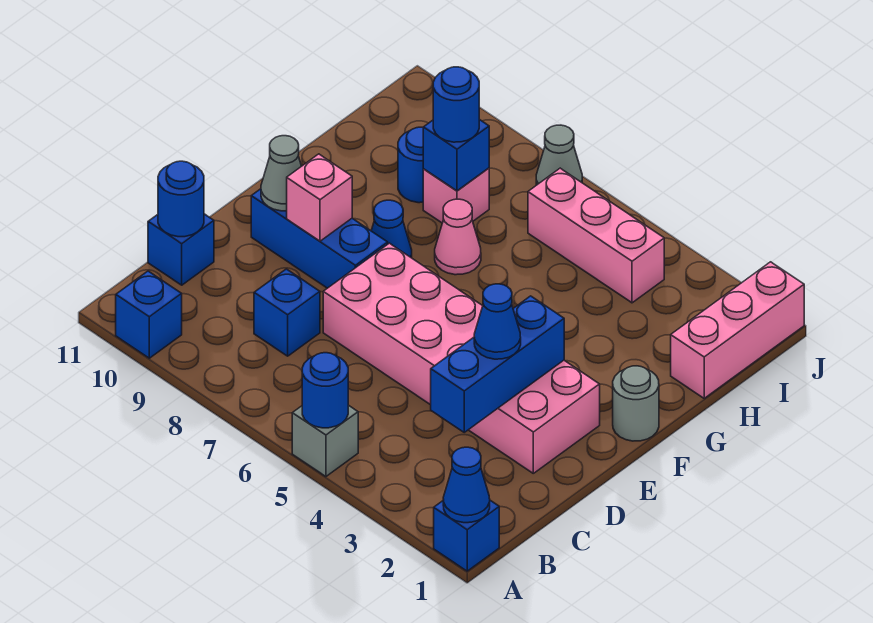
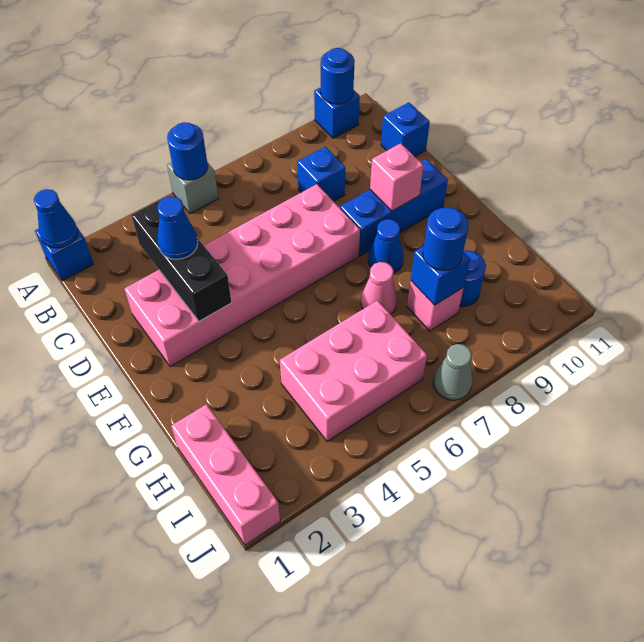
blue 1x3 brick [431,296,564,432] -> black 1x3 brick [131,199,232,321]
blue 1x1 round brick [158,161,204,237] -> blue 1x1 round brick moved to [321,48,355,104]
grey 1x1 cone [261,136,301,211] -> none
grey 1x1 round brick [613,366,659,441] -> none
pink 1x3 brick [528,168,664,303] -> pink 2x3 brick [280,300,427,441]

